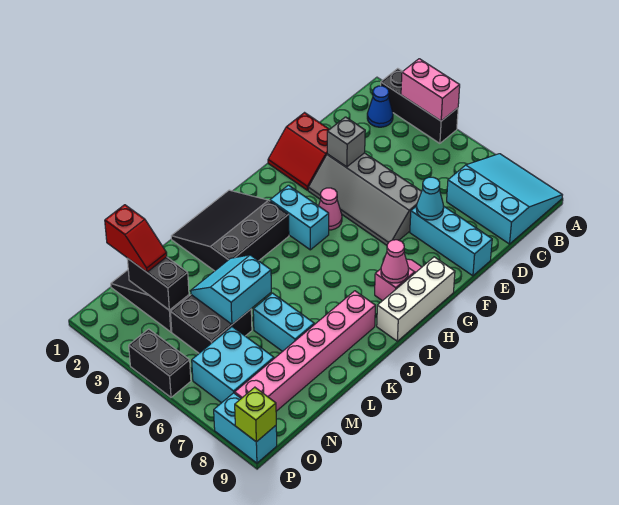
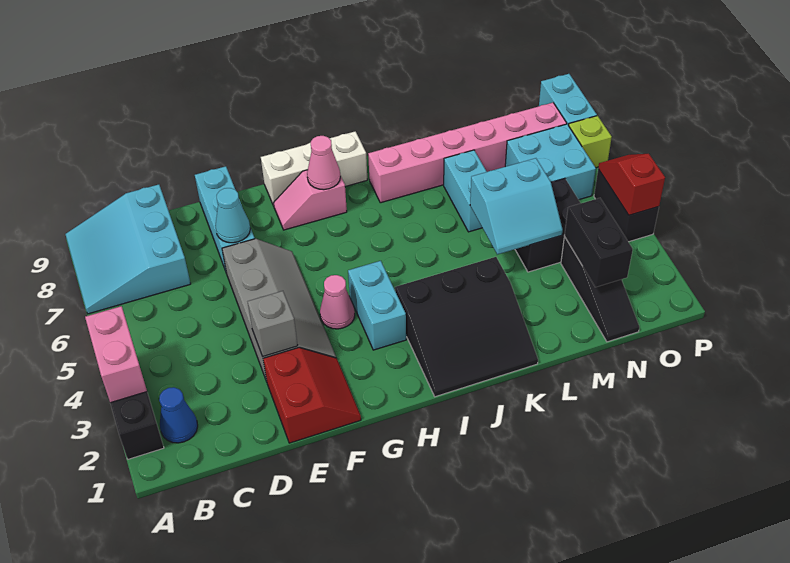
red 1x2 slope [105,205,167,272] -> red 1x2 slope moved to [598,154,665,215]
lime 1x1 brick [235,387,276,442] -> lime 1x1 brick moved to [568,116,612,168]

